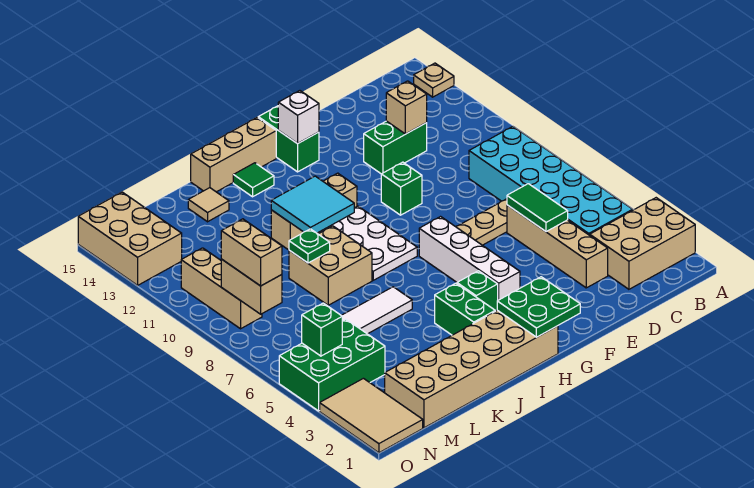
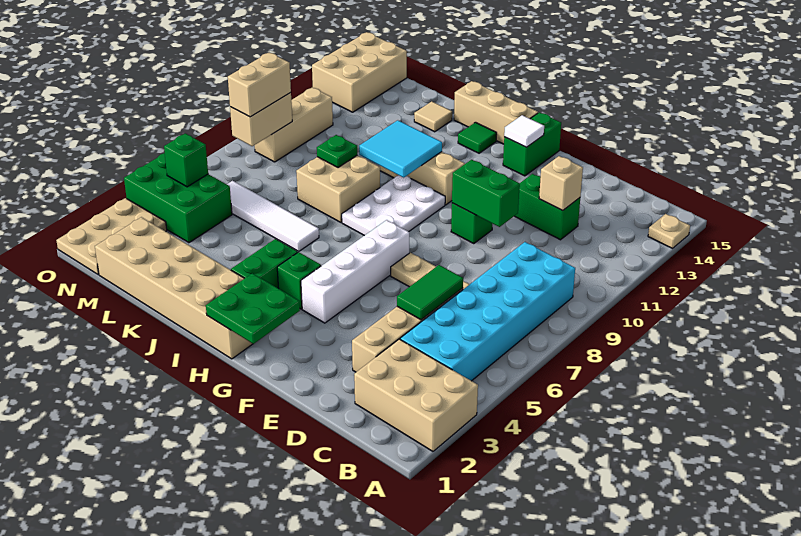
none -> green 1x2 brick [452,160,520,227]
white 1x1 brick [278,91,319,144] -> white 1x1 tile [504,115,544,147]
tan 2x3 tile [320,378,423,453] -> tan 2x3 plate [56,198,167,275]

